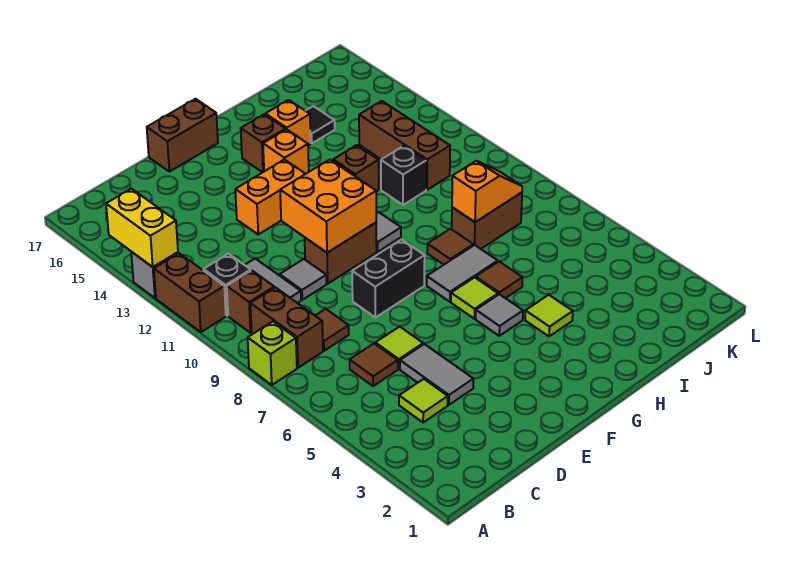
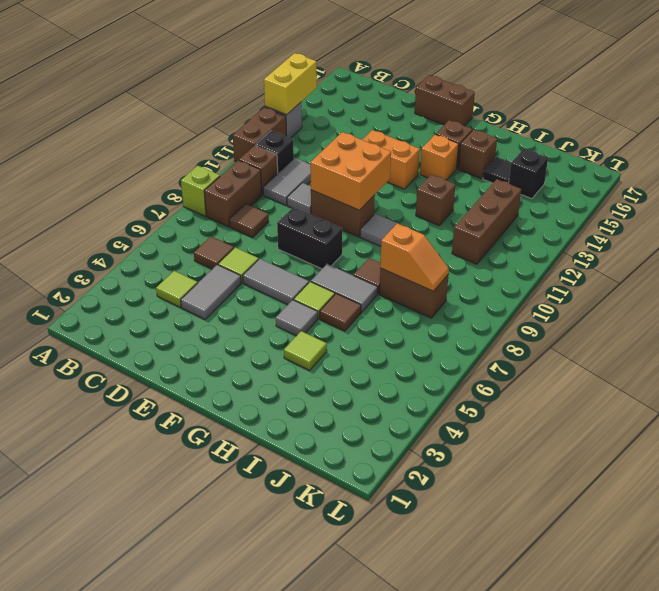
none -> grey 1x2 tile [243,259,309,305]
orange 1x1 brick [265,100,311,146] -> brown 1x1 brick [458,129,497,179]
black 1x1 brick [381,146,426,205] -> black 1x1 brick moved to [509,149,548,199]

